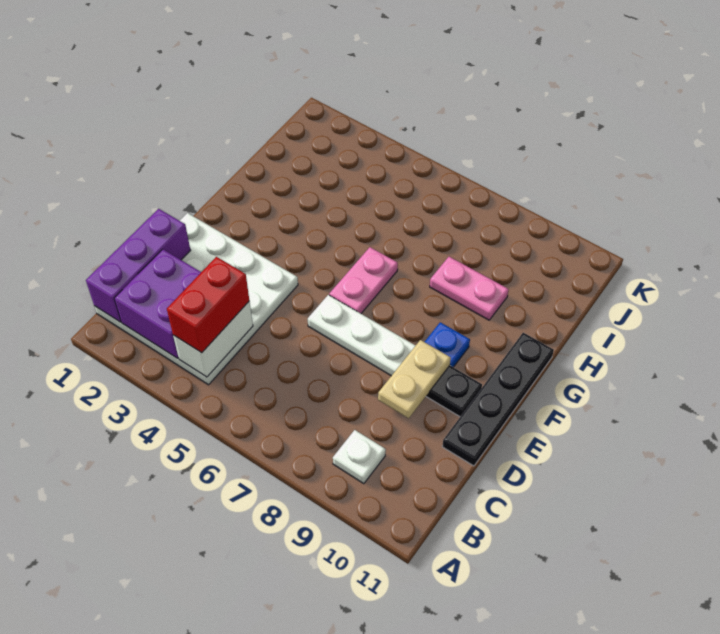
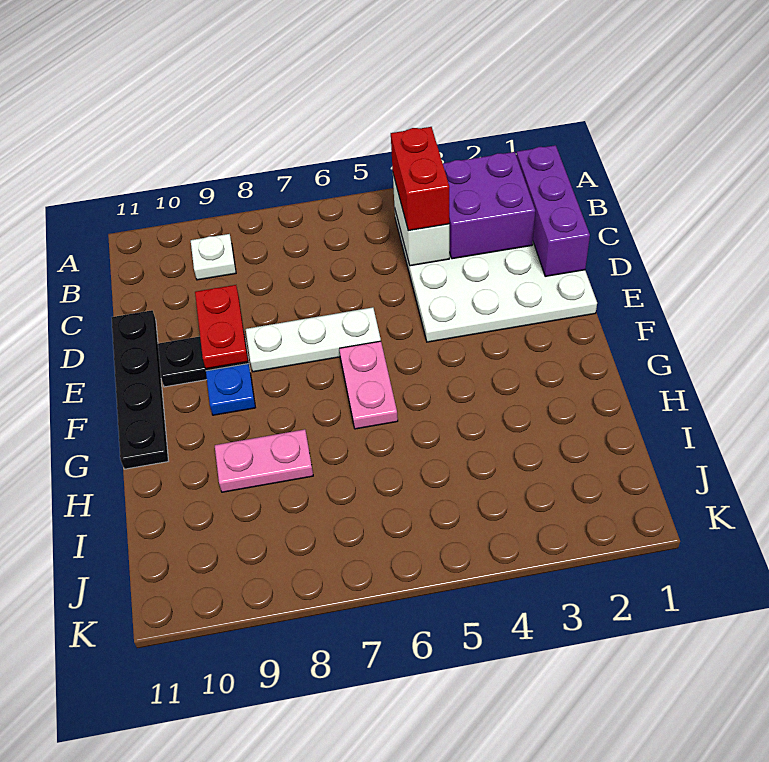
tan 1x2 plate [378,340,451,418] -> red 1x2 plate [195,285,248,369]

